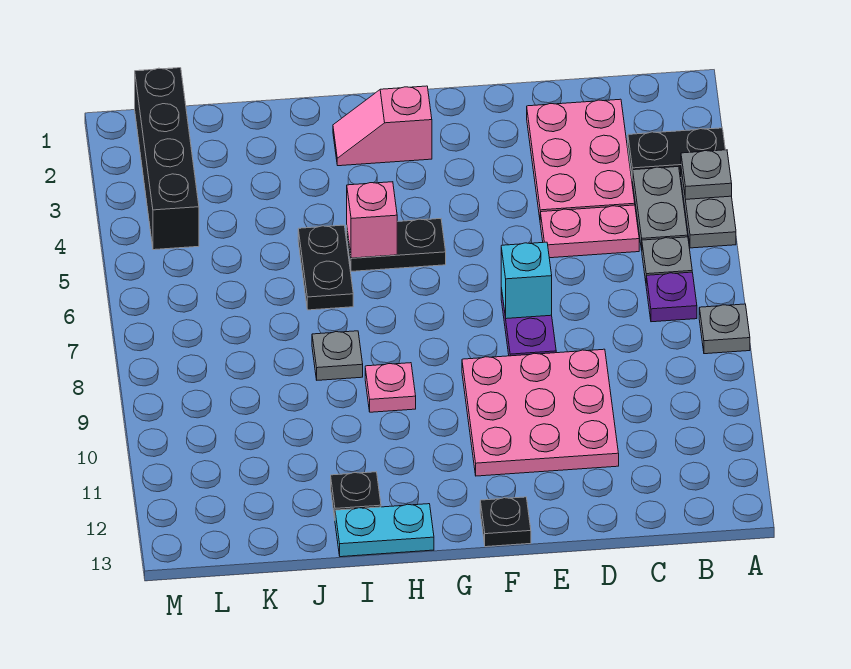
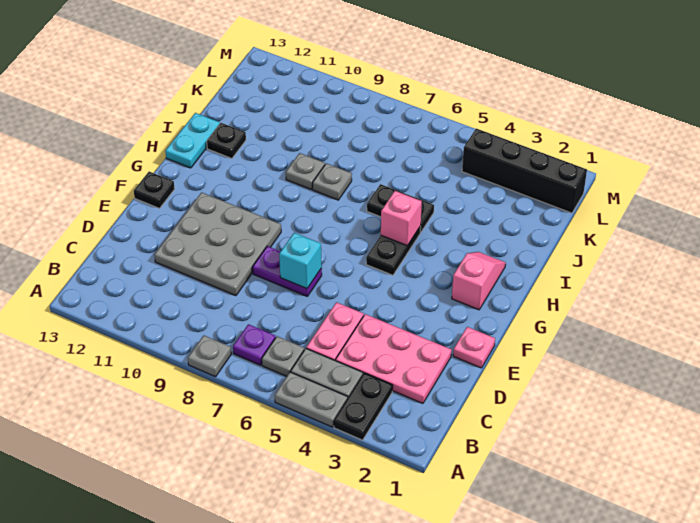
grey 1x1 plate [681,150,732,199] -> grey 1x1 plate moved to [286,153,325,189]
pink 3x3 plate [462,349,619,476] -> grey 3x3 plate [154,193,281,296]
pink 1x1 plate [365,363,416,412] -> pink 1x1 plate moved to [453,327,495,368]

